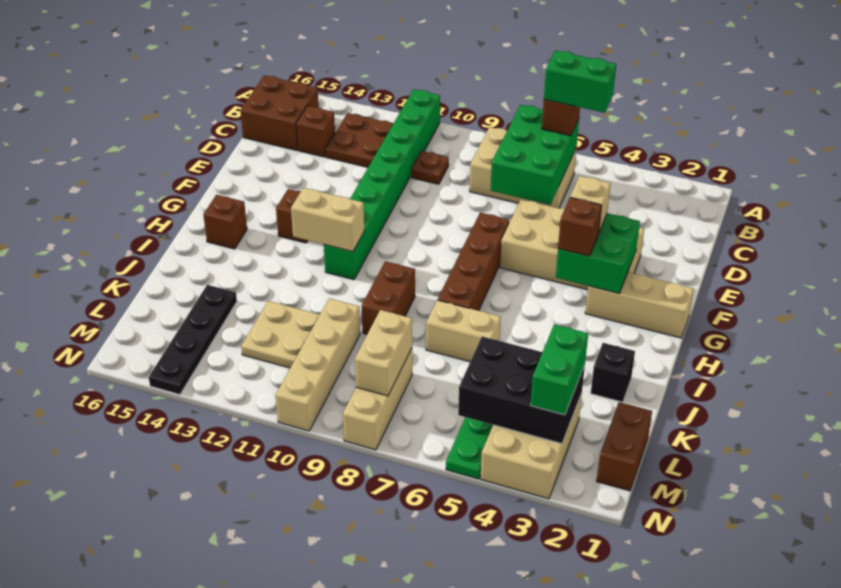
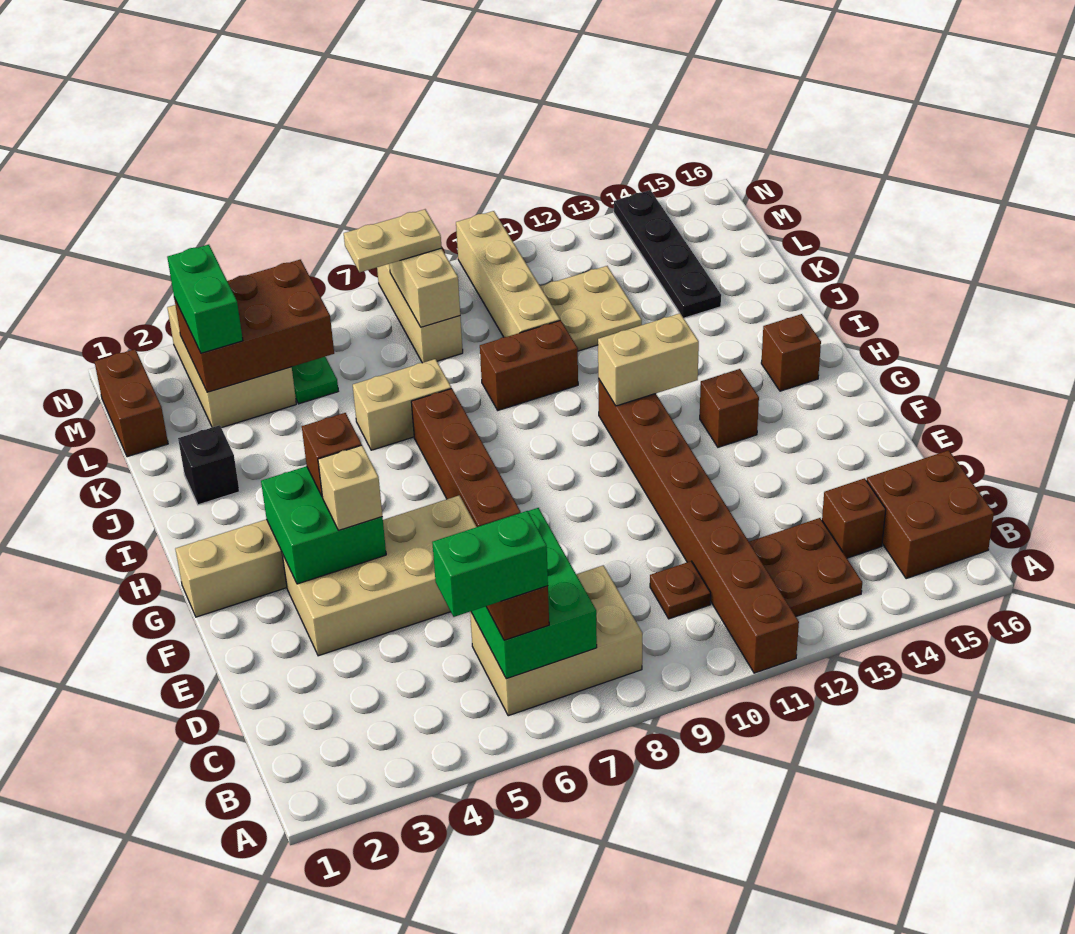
green 1x8 brick [324,89,440,280] -> brown 1x8 brick [598,378,799,673]
brown 1x2 brick [362,261,415,334] -> brown 1x2 brick turned to [480,320,578,410]
black 2x3 brick [458,337,585,443] -> brown 2x3 brick [174,260,334,392]
none -> tan 1x2 plate [344,209,442,272]

